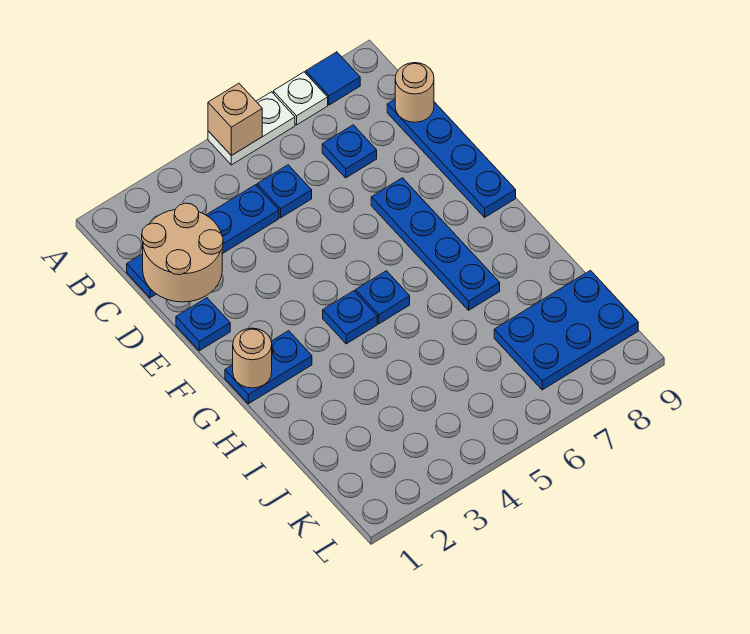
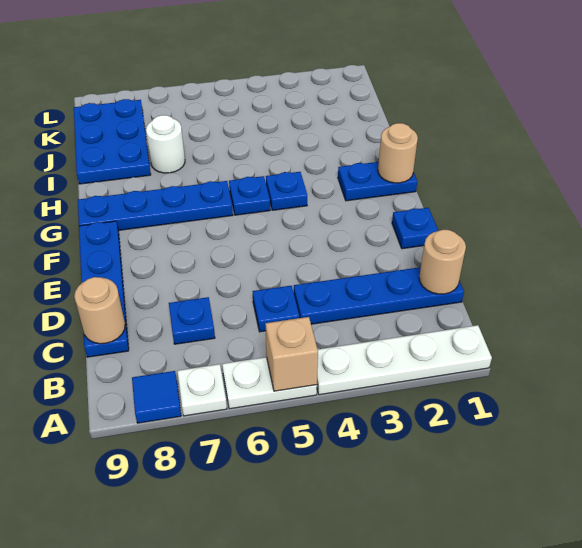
none -> white 1x4 plate [317,325,492,395]
tan 2x2 round brick [142,203,223,302] -> tan 1x1 round brick [419,230,466,294]
blue 1x4 plate [371,178,500,310] -> blue 1x4 plate turned to [78,181,233,230]
none -> white 1x1 round brick [146,115,185,173]
blue 2x3 plate [494,270,638,390] -> blue 2x3 plate turned to [74,99,151,184]

